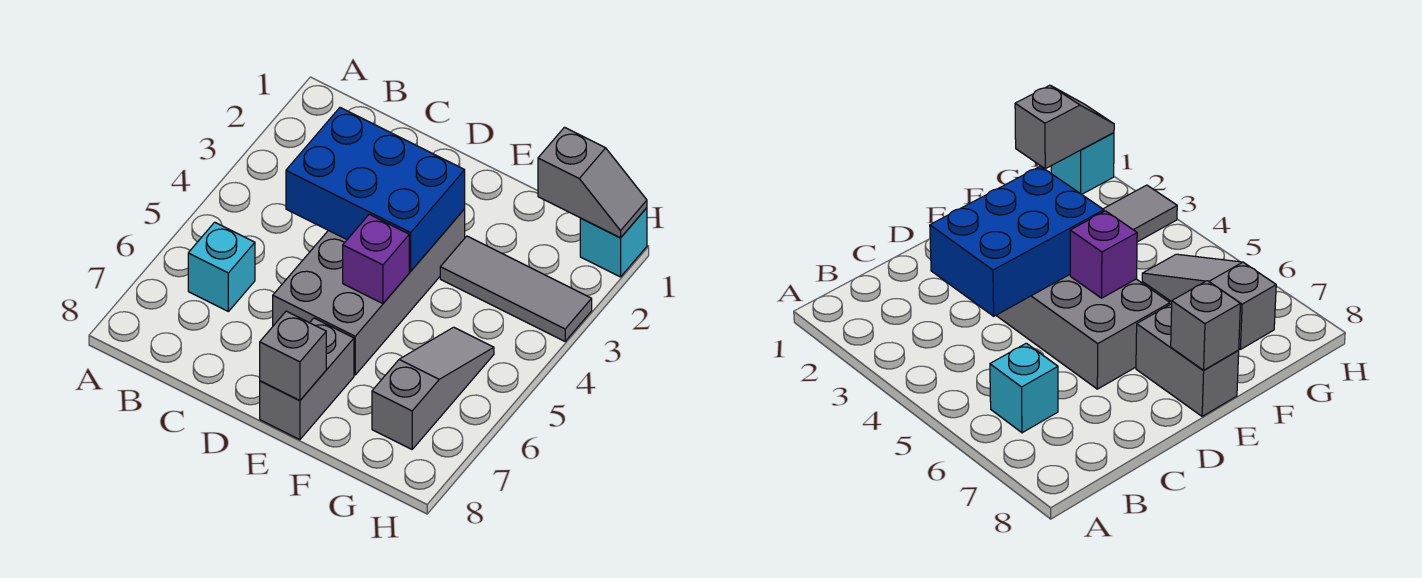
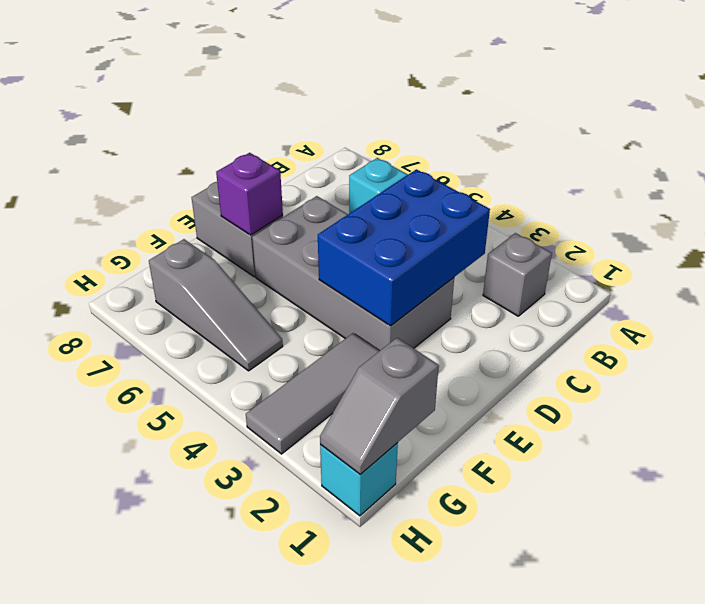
purple 1x1 brick [343,214,409,304] -> purple 1x1 brick moved to [216,153,283,235]
grey 1x1 brick [260,311,326,401] -> grey 1x1 brick moved to [483,233,552,316]

